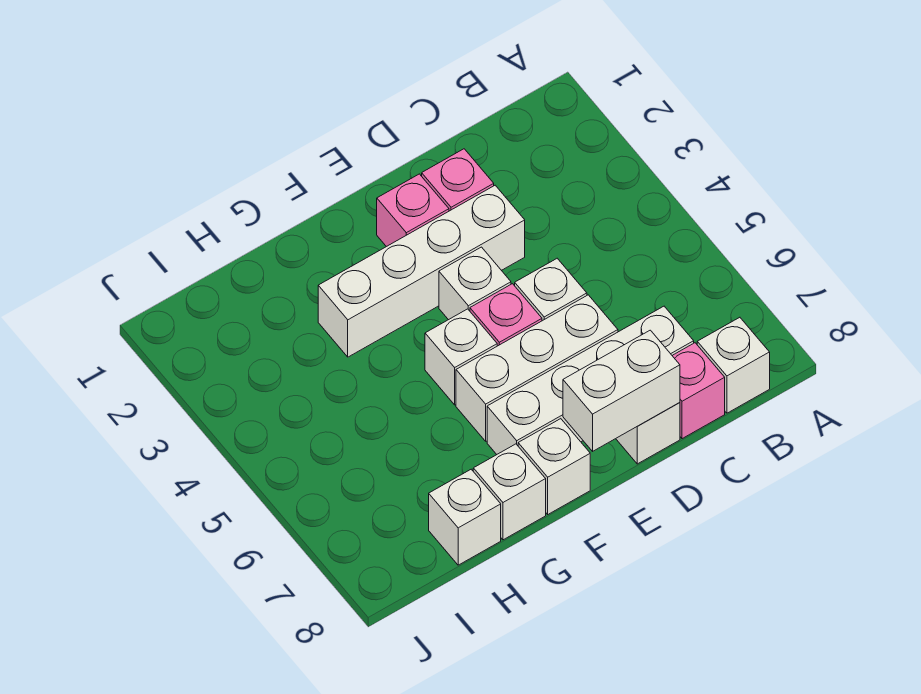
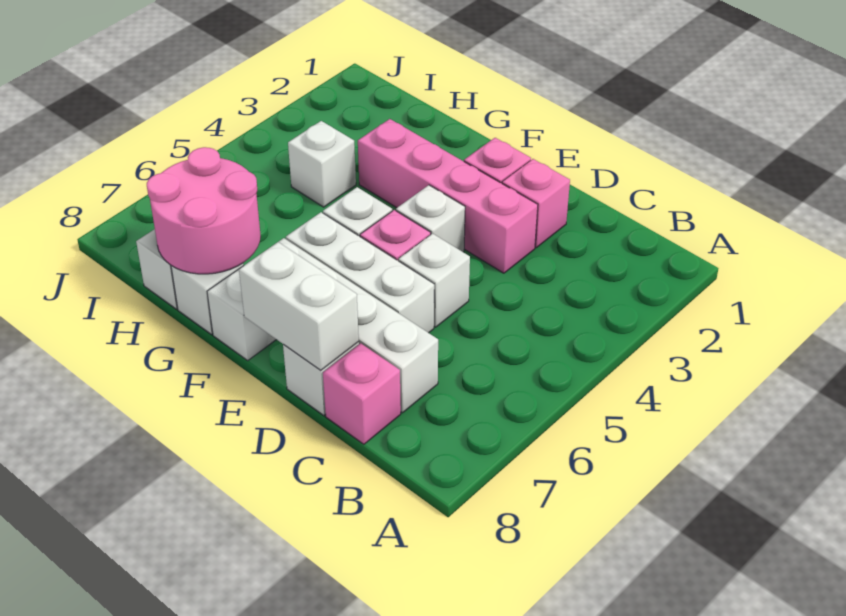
white 1x1 brick [697,317,770,413] -> white 1x1 brick moved to [288,121,356,207]
white 1x4 brick [318,185,525,357] -> pink 1x4 brick [358,119,538,273]
none -> pink 2x2 round brick [147,147,261,274]

